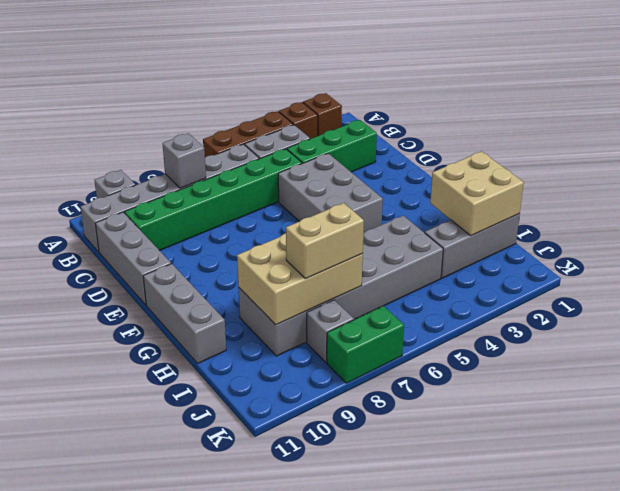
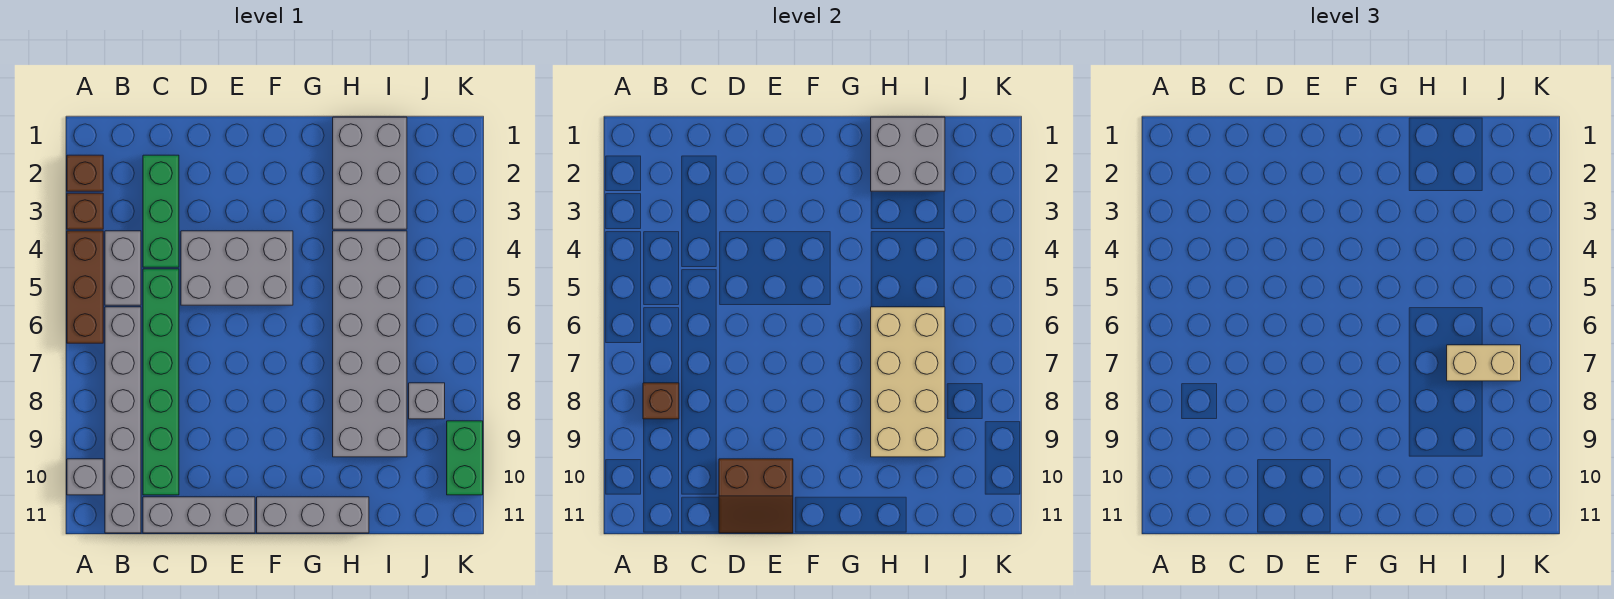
grey 1x1 brick [163,133,206,188] -> brown 1x1 brick [643,383,679,419]
none -> brown 2x2 slope [719,459,793,533]
tan 2x2 brick [430,151,524,236] -> grey 2x2 brick [871,117,945,191]
tan 2x3 brick [237,233,363,325] -> tan 2x4 brick [871,307,945,457]
grey 1x3 brick [425,214,520,278] -> grey 2x3 brick [333,117,407,229]
tan 1x2 brick [286,203,364,279] -> tan 1x2 brick turned to [1447,345,1521,381]
green 1x2 brick [327,306,404,383] -> green 1x2 brick moved to [447,421,483,495]

